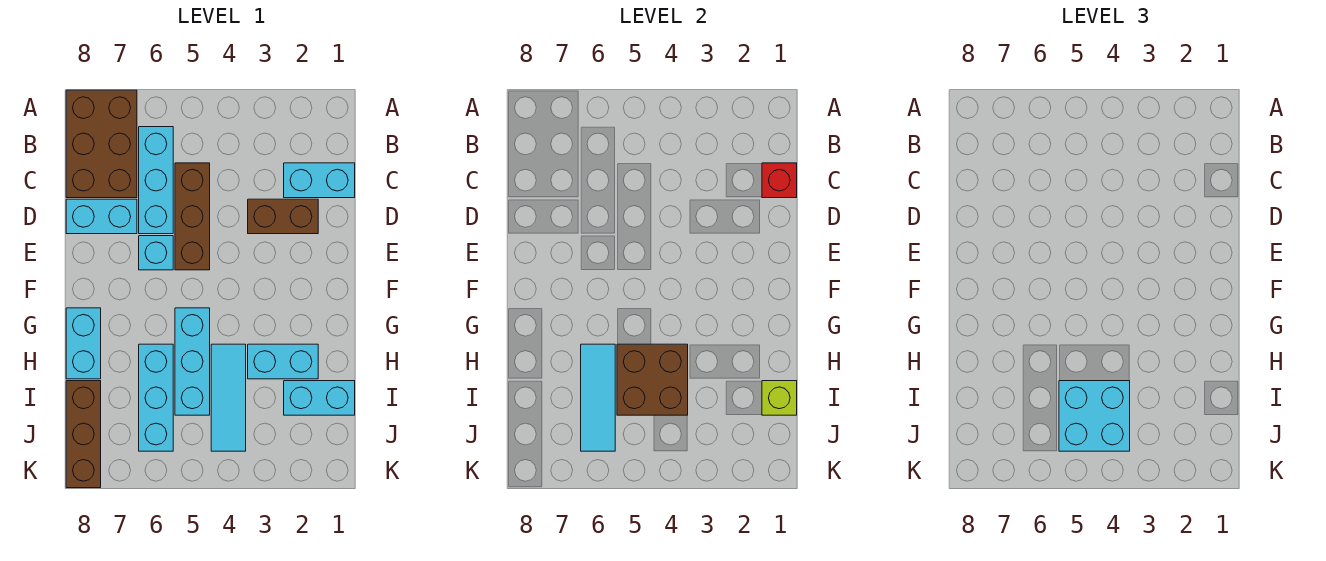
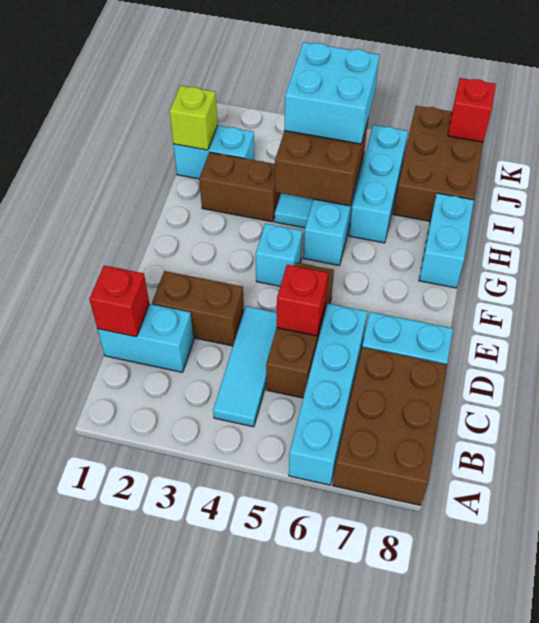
cyan 1x3 brick [139,127,173,234] -> cyan 1x4 brick [289,304,367,485]
none -> red 1x1 brick [277,265,328,336]
cyan 1x1 brick [139,236,173,270] -> cyan 1x1 brick moved to [256,224,302,286]
cyan 1x2 brick [248,344,318,379] -> brown 1x2 brick [199,152,281,222]
cyan 1x3 tile [581,344,615,451] -> cyan 1x3 tile moved to [213,306,277,427]
brown 1x3 brick [66,381,101,488] -> brown 2x3 brick [393,106,483,221]
none -> red 1x1 brick [448,78,496,142]

